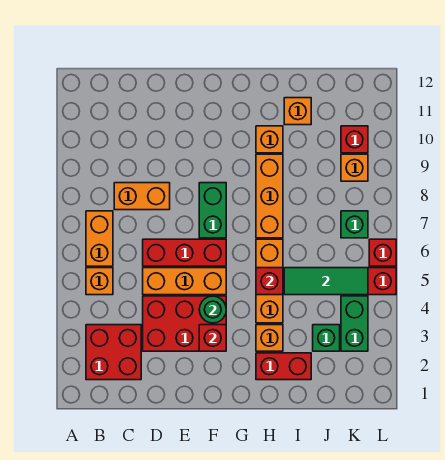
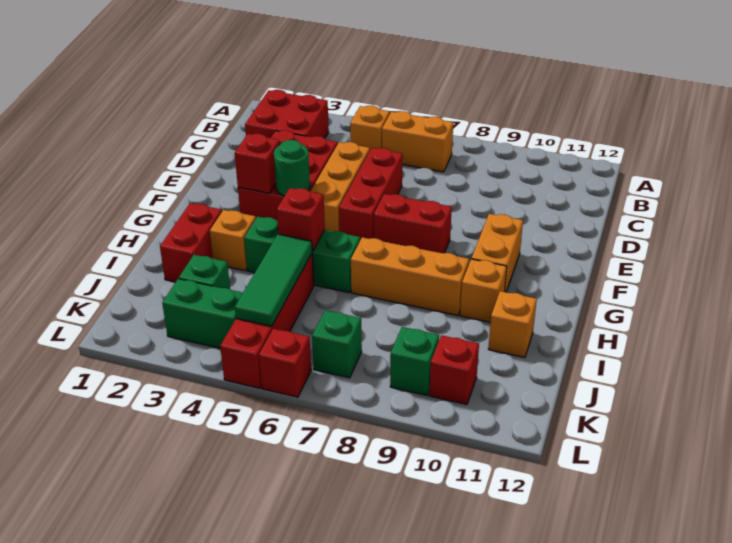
orange 1x2 brick [114,183,170,210] -> orange 1x2 brick moved to [472,214,523,292]
green 1x2 brick [199,183,226,238] -> red 1x2 brick [374,194,452,253]
orange 1x3 brick [256,239,283,323] -> green 1x3 brick [244,217,360,293]
orange 1x1 brick [341,154,368,181] -> green 1x1 brick [390,327,439,395]

